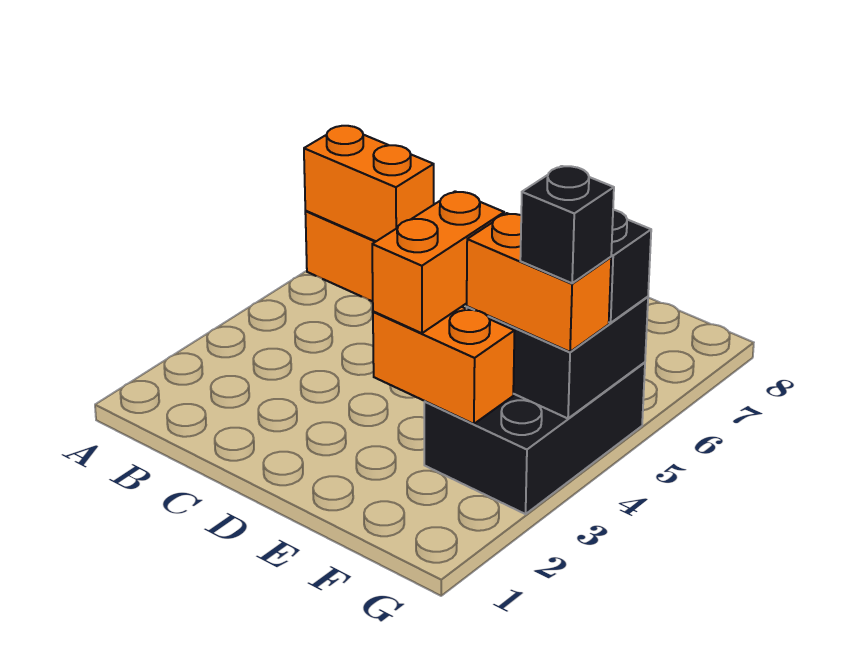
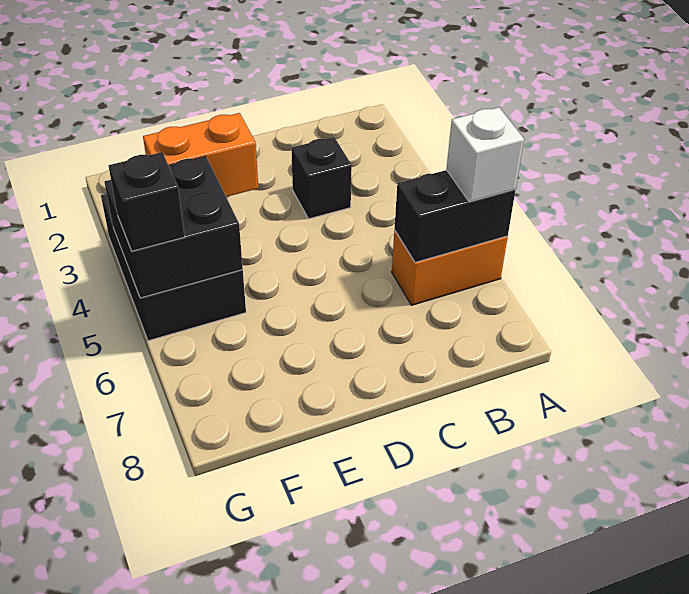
orange 1x2 brick [304,126,434,241] -> black 1x2 brick [394,170,515,262]
none -> white 1x1 brick [446,107,524,202]
orange 1x2 brick [372,191,504,333] -> none
orange 1x2 brick [467,213,611,352] -> none
black 1x1 brick [520,166,614,283] -> black 1x1 brick moved to [291,137,352,219]

